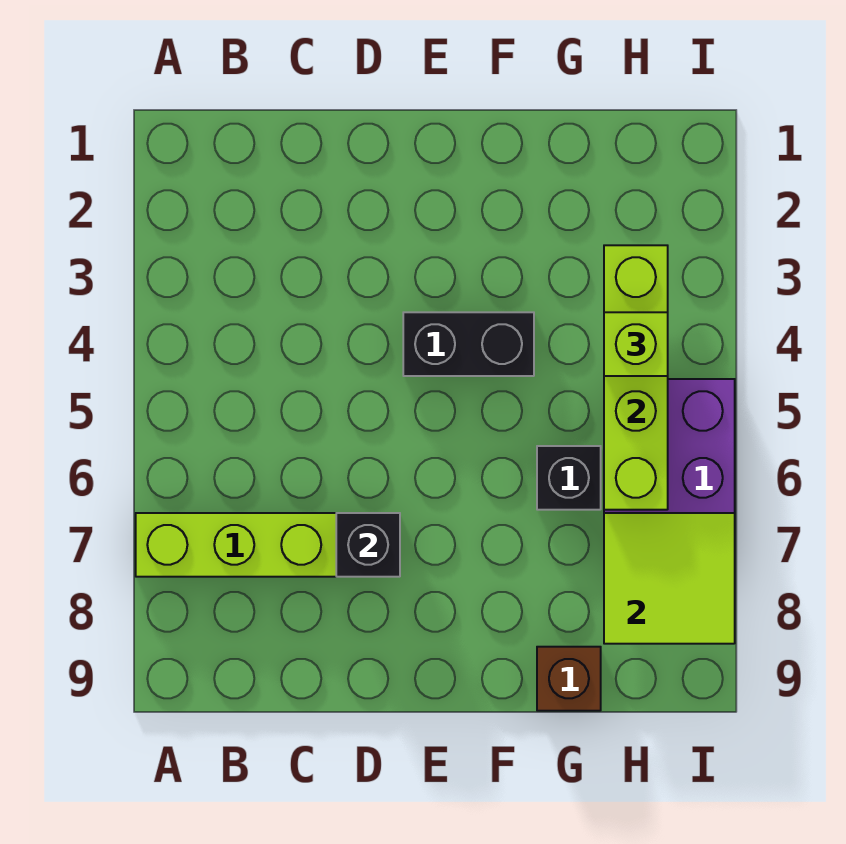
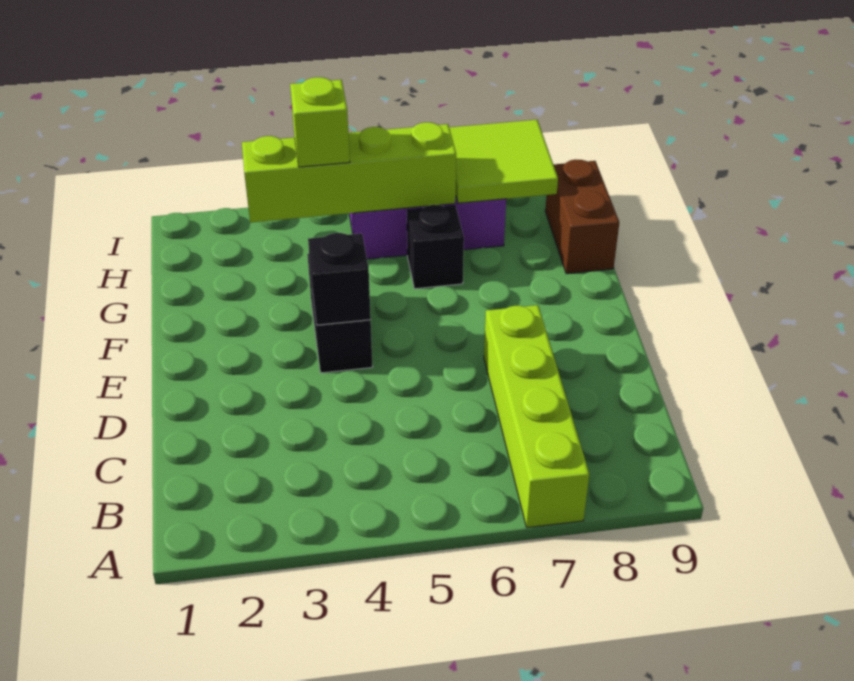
black 1x1 brick [336,513,400,577] -> black 1x1 brick moved to [308,233,371,325]
brown 1x1 brick [537,647,601,711] -> brown 1x2 brick [545,159,619,274]

